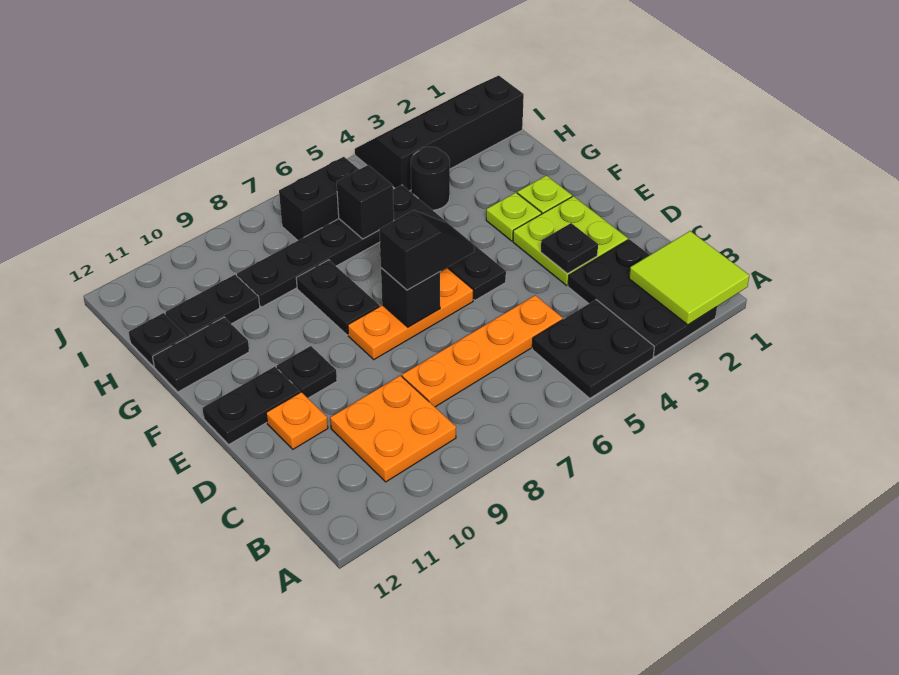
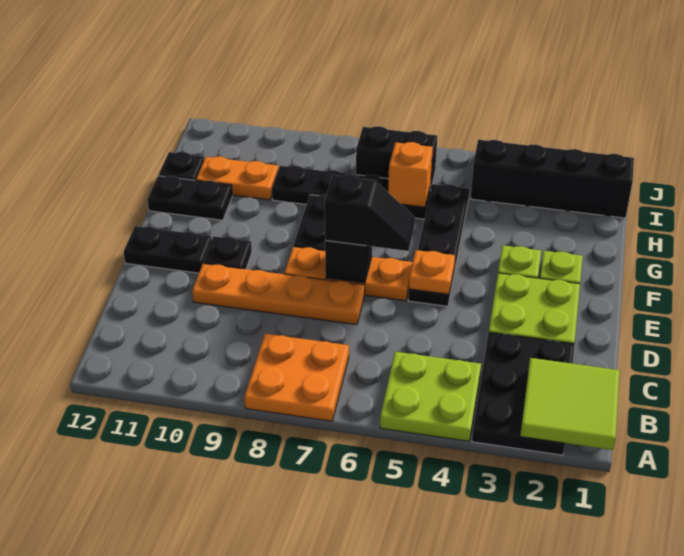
black 2x2 plate [532,300,654,398] -> lime 2x2 plate [380,352,481,441]
orange 2x2 plate [330,376,456,482] -> orange 2x2 plate moved to [244,334,349,421]
orange 1x4 plate [402,295,563,407] -> orange 1x4 plate moved to [192,264,365,325]
black 1x1 plate [541,223,598,273] -> none
orange 1x1 plate [266,392,328,449] -> orange 1x1 plate moved to [409,250,455,294]
black 1x1 round brick [411,147,450,210] -> none
black 1x1 brick [337,165,394,239] -> orange 1x1 brick [388,142,433,207]
black 1x2 plate [165,275,260,337] -> orange 1x2 plate [196,156,278,200]

